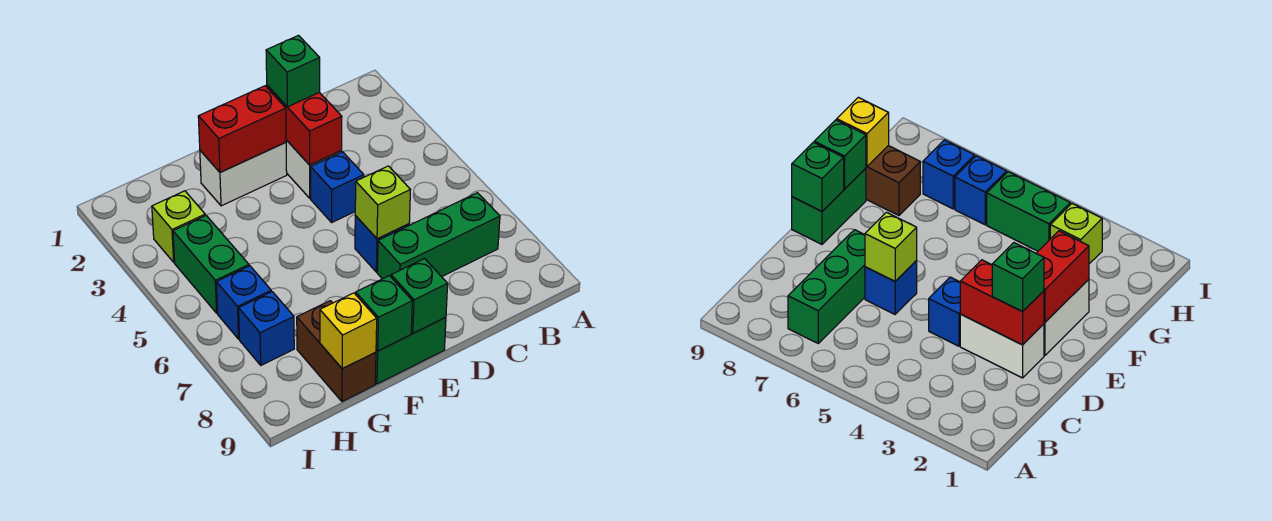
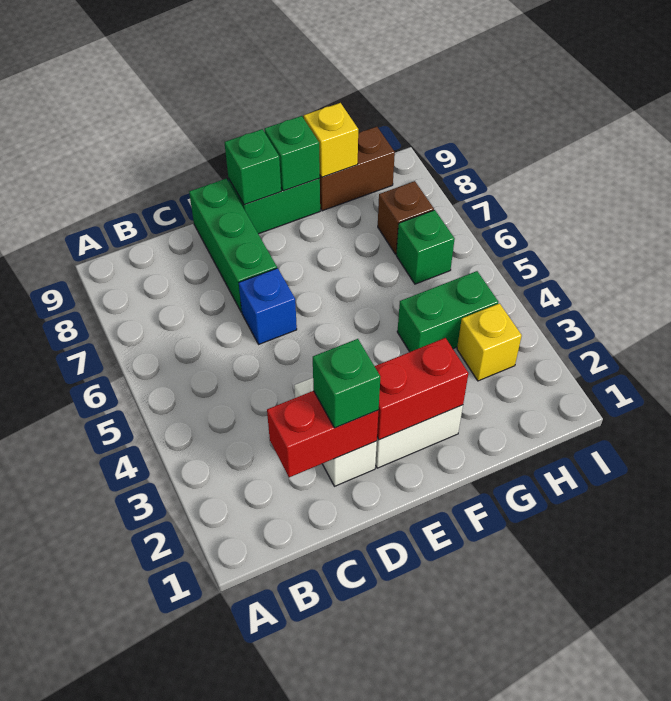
green 1x3 brick [377,193,500,279] -> green 1x3 brick turned to [189,179,277,312]
red 1x2 brick [267,85,342,165] -> red 1x2 brick turned to [267,391,379,477]
blue 1x1 brick [311,152,364,222] -> none
lime 1x1 brick [355,166,410,239] -> none
brown 1x2 brick [297,301,376,402] -> brown 1x2 brick turned to [320,127,395,211]
lime 1x1 brick [152,191,205,262] -> yellow 1x1 brick [457,303,522,381]
green 1x2 brick [173,216,249,313] -> green 1x2 brick turned to [397,271,498,352]
blue 1x1 brick [216,266,271,339] -> green 1x1 brick [396,210,455,284]
blue 1x1 brick [239,292,294,365] -> brown 1x1 brick [378,181,434,254]

